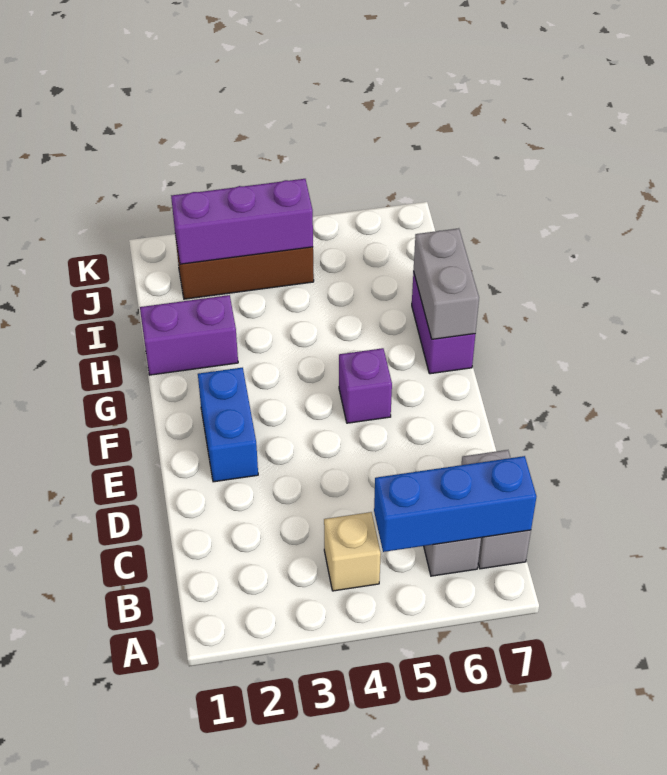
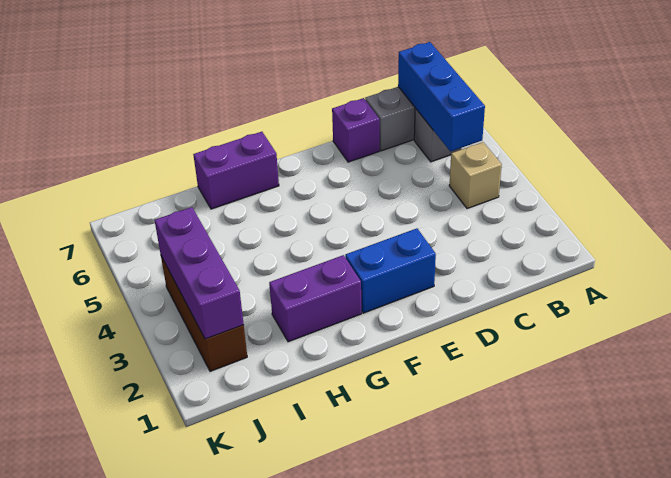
purple 1x1 brick [339,348,392,423] -> purple 1x1 brick moved to [332,98,380,162]
grey 1x2 brick [414,228,479,339] -> none
purple 1x2 brick [140,295,238,375] -> purple 1x2 brick turned to [269,255,362,342]

